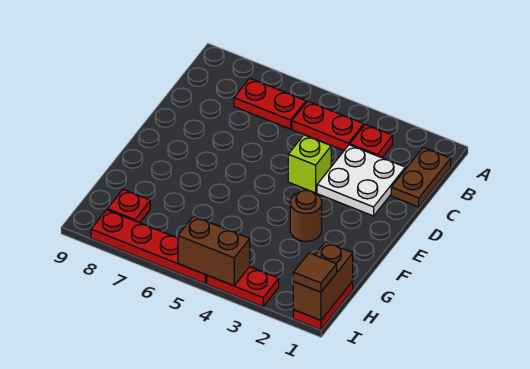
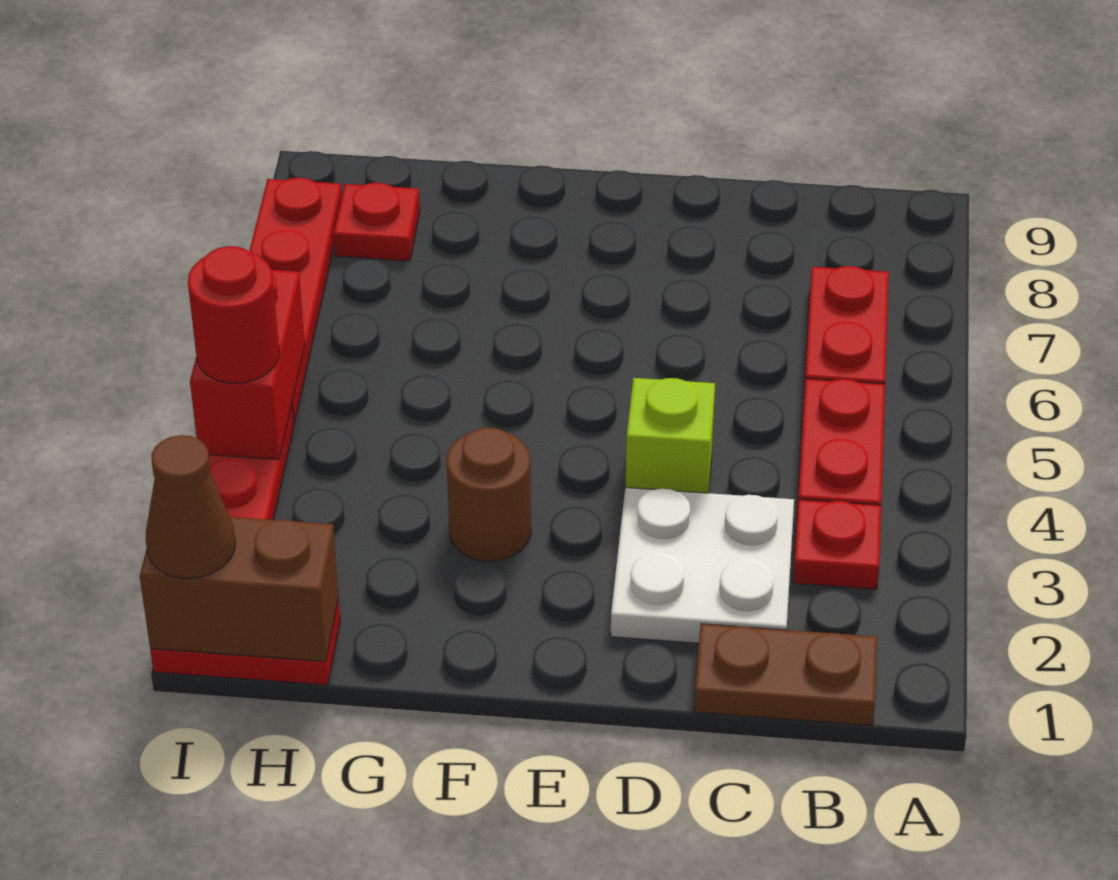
brown 1x1 tile [293,253,337,292] -> brown 1x1 cone [146,435,235,579]
brown 1x2 brick [178,216,250,286] -> red 1x2 brick [190,270,305,460]
none -> red 1x1 round brick [188,246,279,383]

